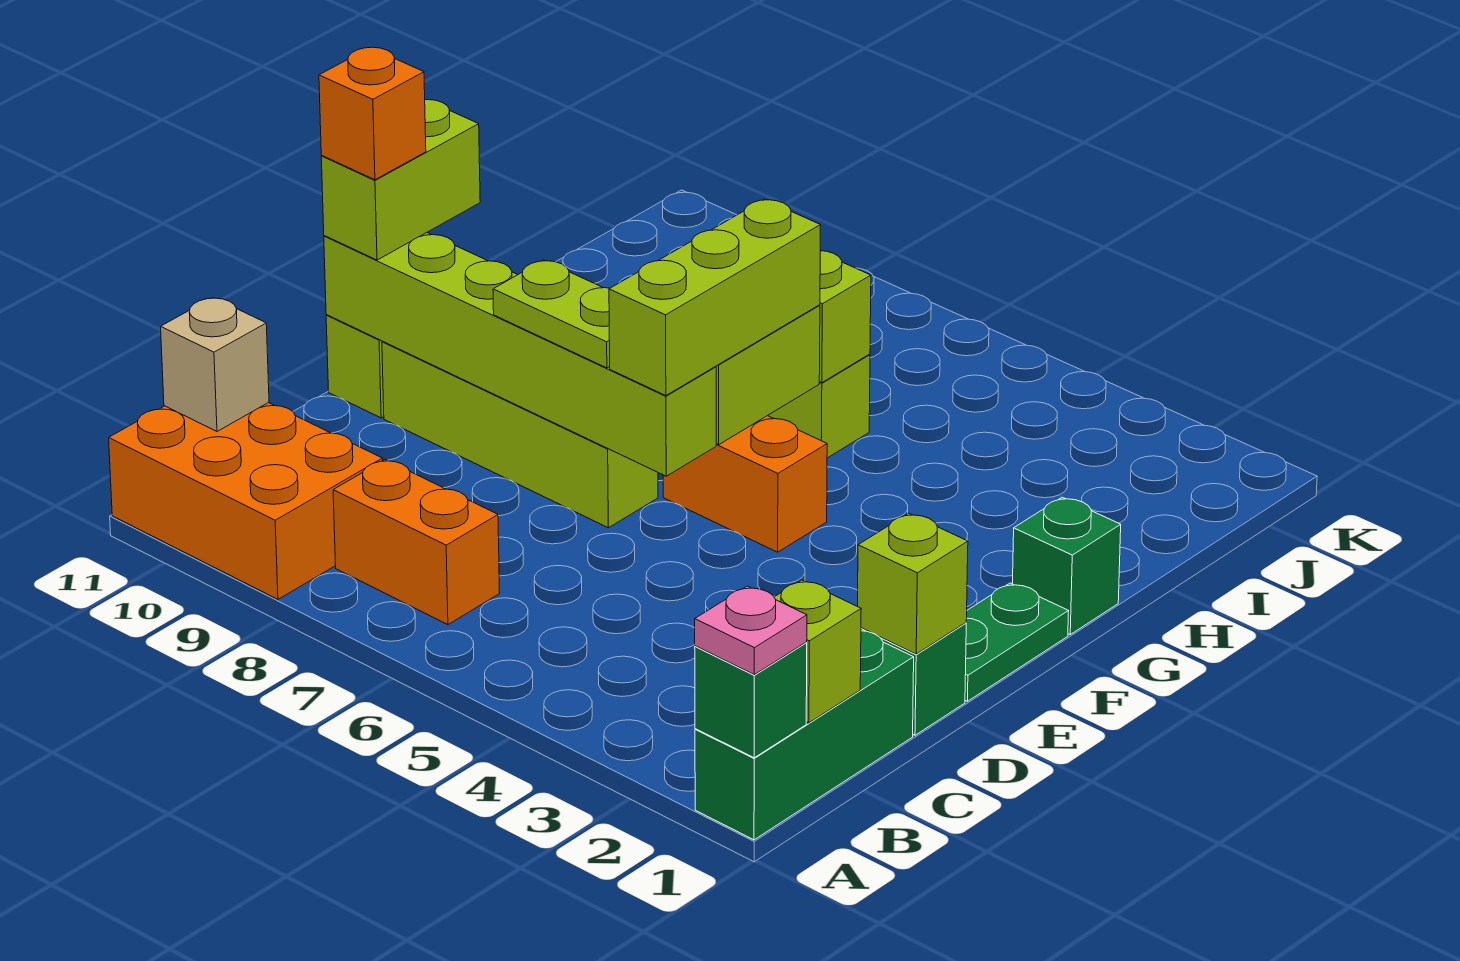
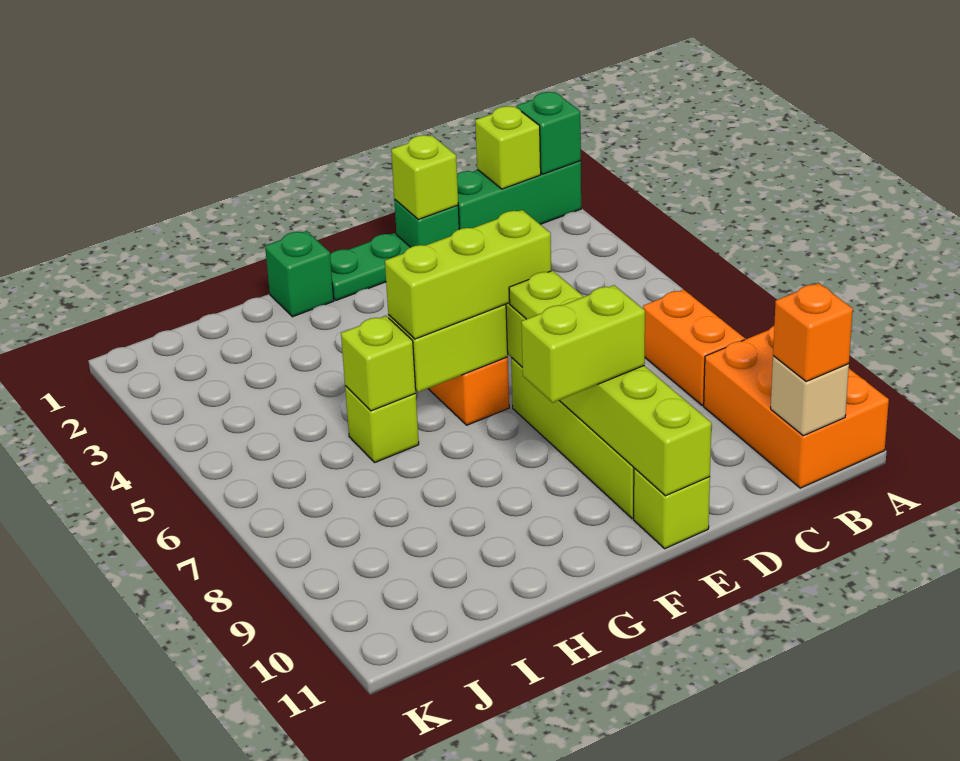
pink 1x1 plate [695,586,807,675] -> none
lime 1x2 brick [321,100,480,260] -> lime 1x2 brick moved to [521,285,645,403]
orange 1x1 brick [319,47,426,180] -> orange 1x1 brick moved to [773,283,853,381]

